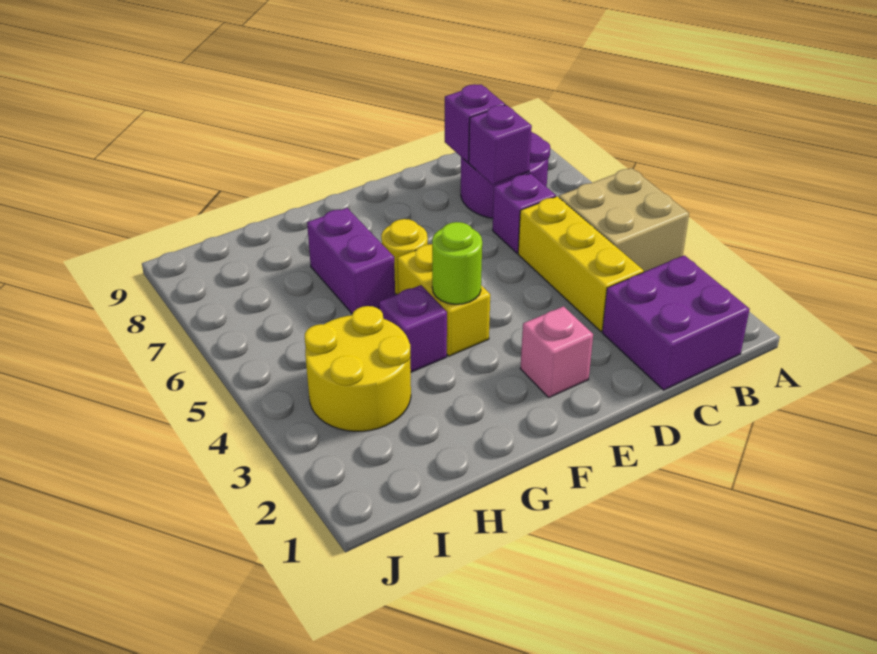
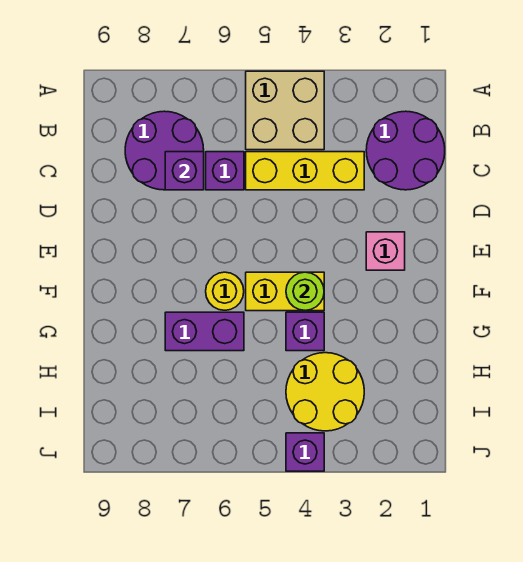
purple 2x2 brick [602,255,750,390] -> purple 2x2 round brick [366,111,445,190]
purple 1x1 brick [445,84,505,163] -> purple 1x1 brick moved to [286,433,324,471]

